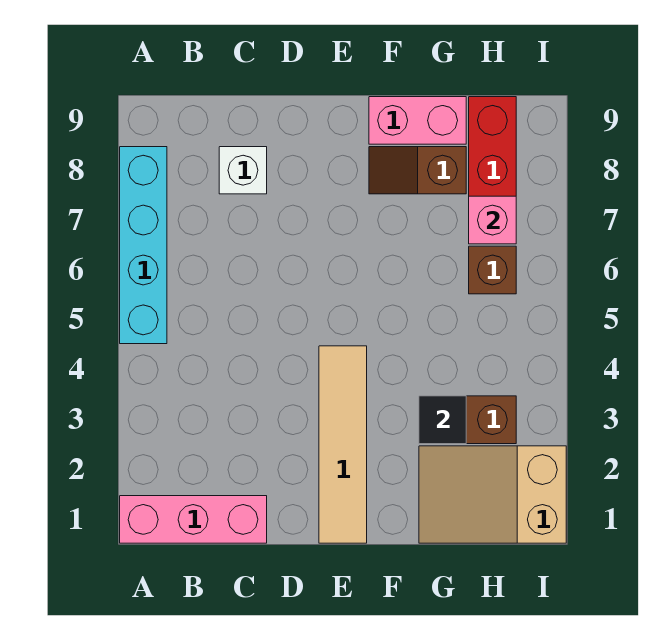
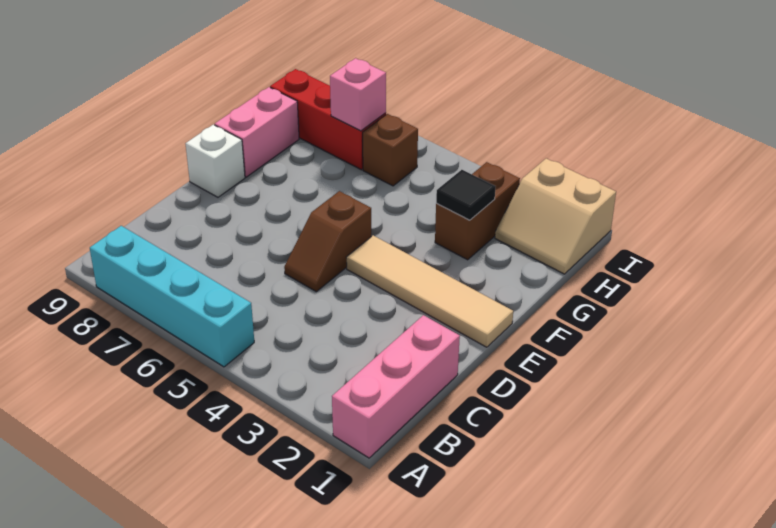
white 1x1 brick [219,147,267,194] -> white 1x1 brick moved to [185,125,245,197]
brown 1x2 slope [369,147,466,194] -> brown 1x2 slope moved to [284,191,371,292]
tan 2x3 slope [419,446,566,543] -> tan 2x2 slope [495,158,616,274]

